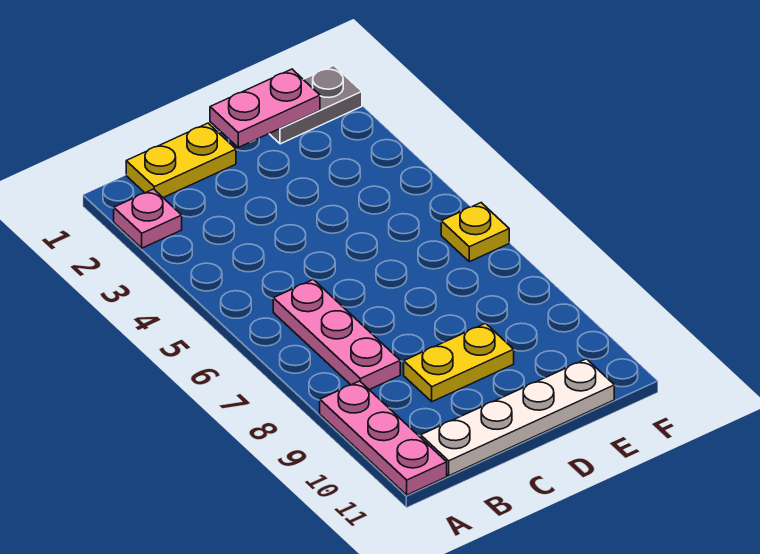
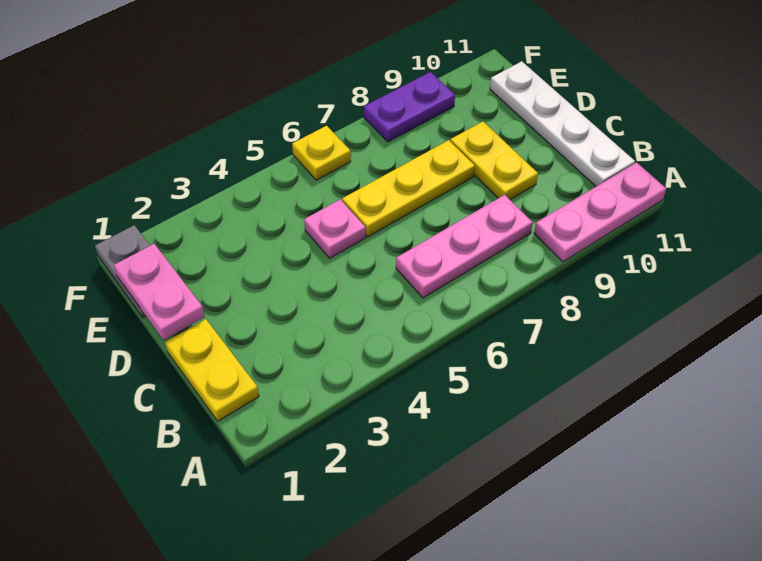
pink 1x1 plate [114,189,182,248] -> pink 1x1 plate moved to [304,199,366,258]
none -> yellow 1x3 plate [342,140,475,237]
none -> purple 1x2 plate [364,72,455,142]

